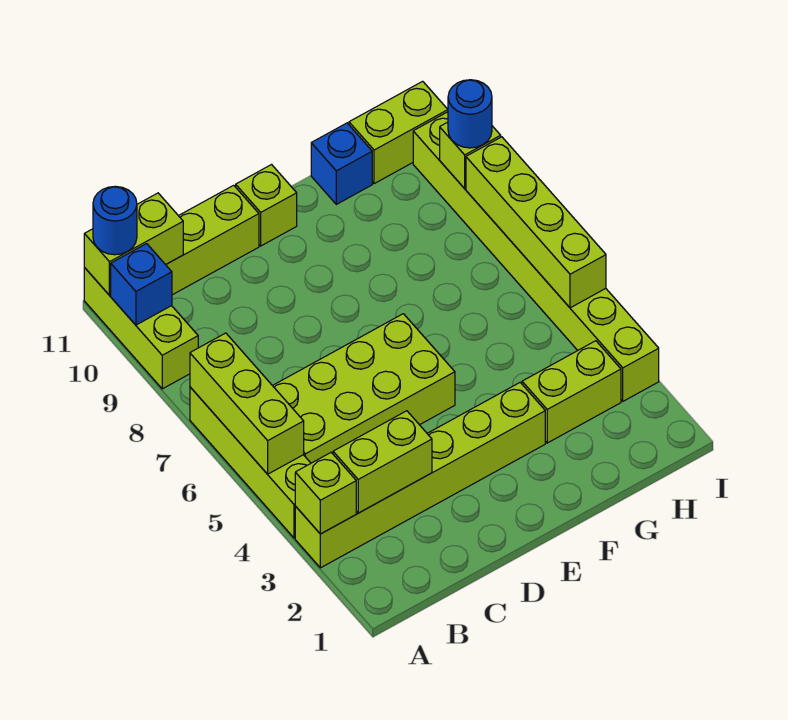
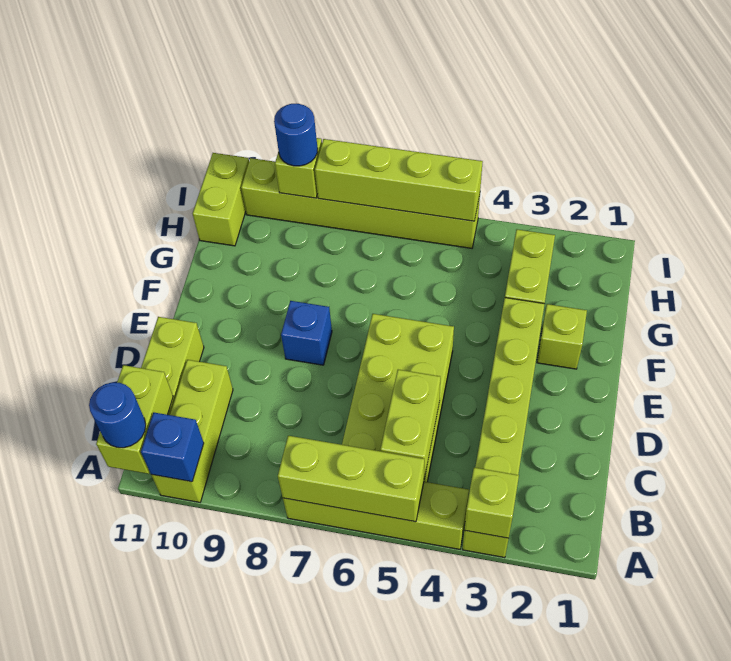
lime 1x3 brick [84,268,198,389] -> lime 1x3 brick turned to [151,360,233,502]
lime 1x2 brick [333,411,432,513] -> lime 1x2 brick moved to [380,370,440,478]
lime 1x1 brick [236,165,297,246] -> lime 1x1 brick moved to [537,304,587,369]
blue 1x1 brick [311,123,372,204] -> blue 1x1 brick moved to [281,301,332,365]
lime 1x8 brick [413,112,659,401] -> lime 1x6 brick [241,158,480,248]

